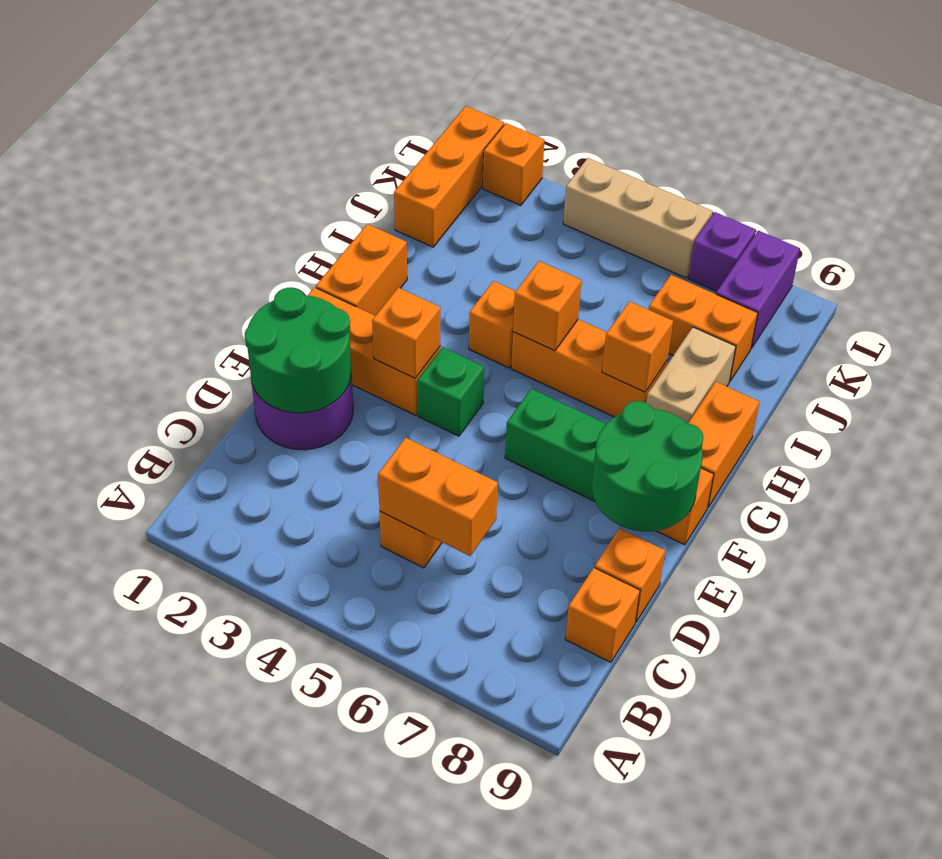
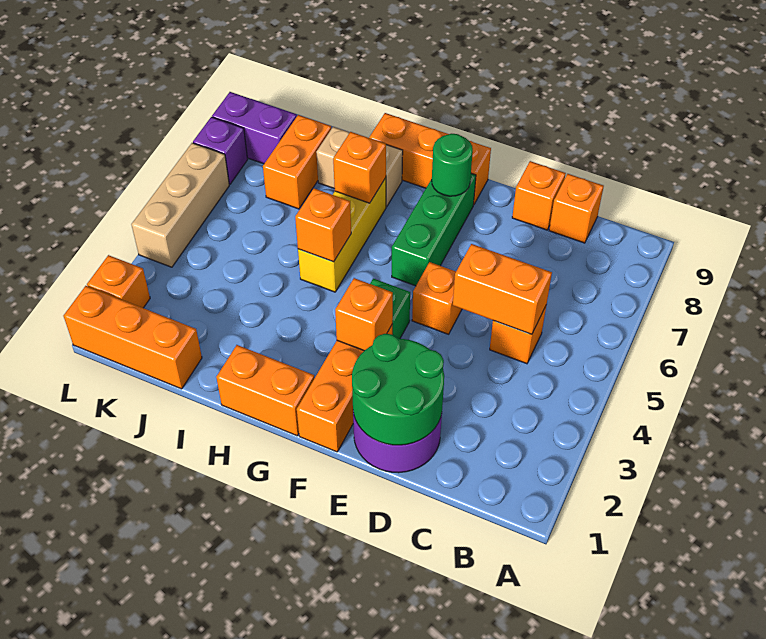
orange 1x2 brick [378,438,498,556] -> orange 1x2 brick turned to [453,244,552,334]
green 2x2 round brick [592,401,703,532] -> green 1x1 round brick [432,134,473,196]
orange 1x1 brick [469,281,516,368] -> orange 1x1 brick moved to [412,262,462,334]
orange 1x3 brick [511,319,668,417] -> yellow 1x3 brick [298,178,386,292]

